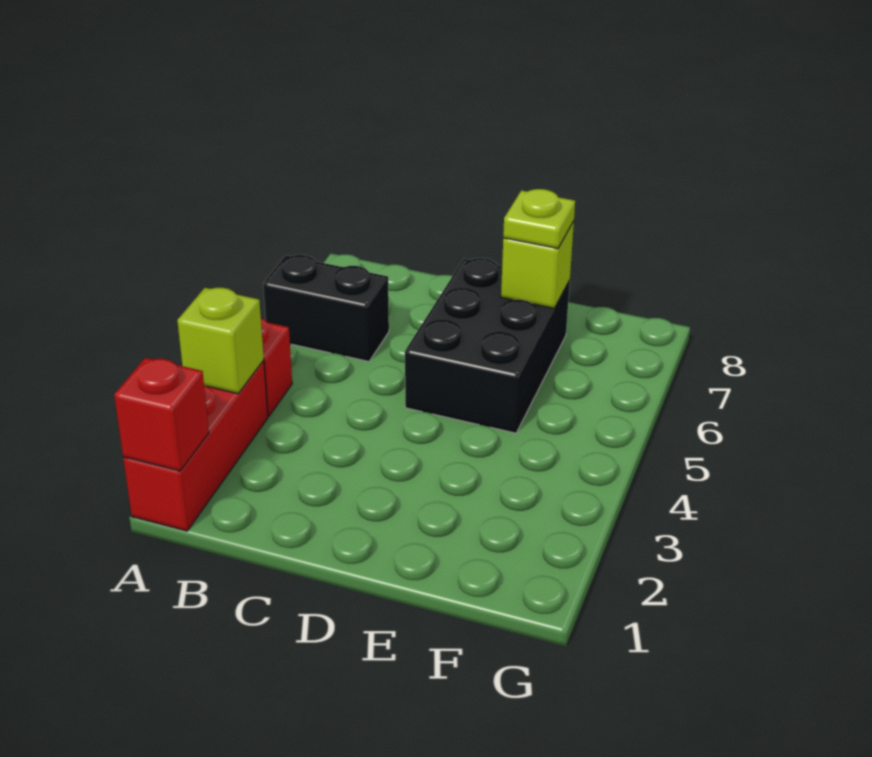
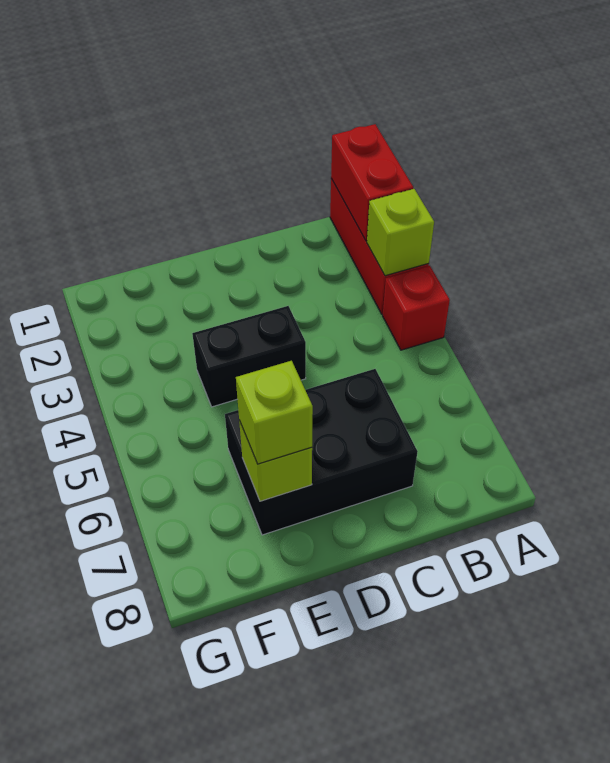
red 1x1 brick [114,358,209,471] -> red 1x2 brick [331,124,413,241]
black 1x2 brick [263,255,389,362] -> black 1x2 brick moved to [192,306,306,407]
black 2x3 brick [405,258,570,433] -> black 2x3 brick turned to [225,369,418,535]
lime 1x1 plate [503,189,575,249] -> lime 1x1 brick [236,361,313,464]

